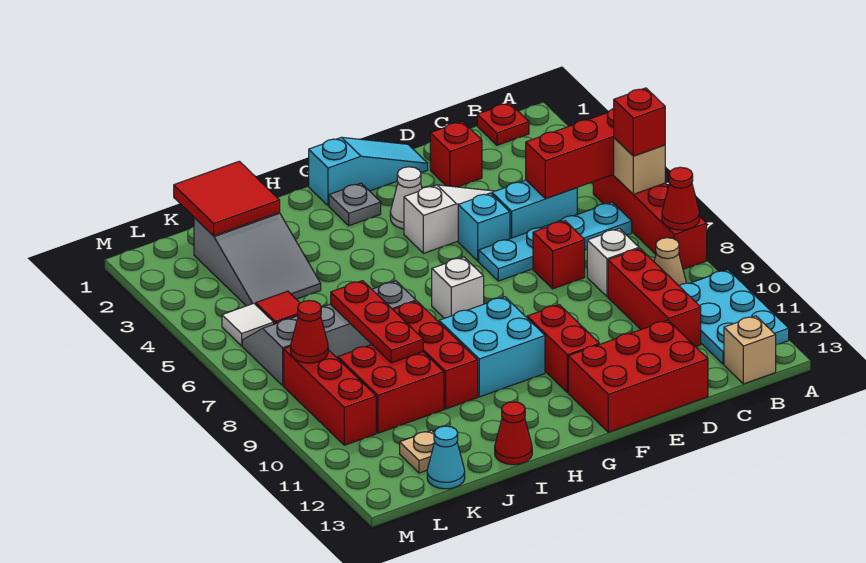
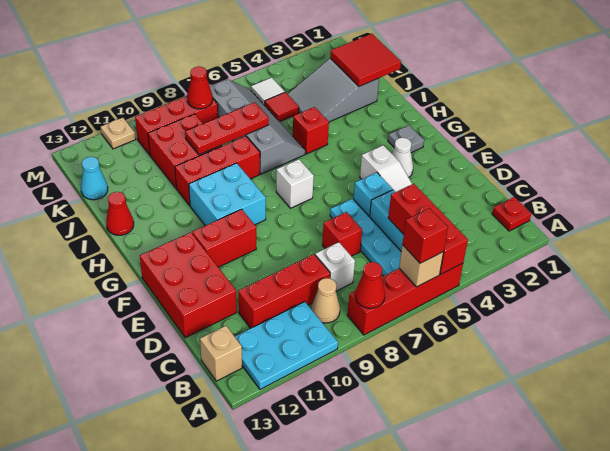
red 1x1 brick [430,121,482,187] -> red 1x1 brick moved to [293,107,329,154]
cyan 1x3 slope [309,137,428,206] -> none
tan 1x1 plate [400,430,435,473] -> tan 1x1 plate moved to [100,118,136,149]

